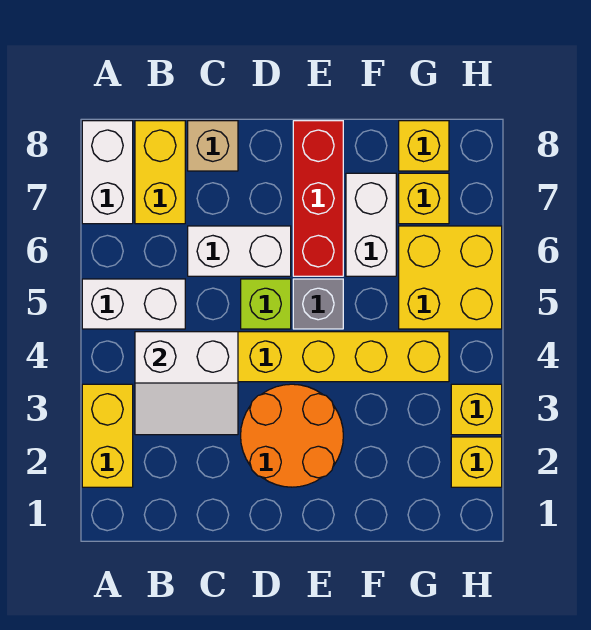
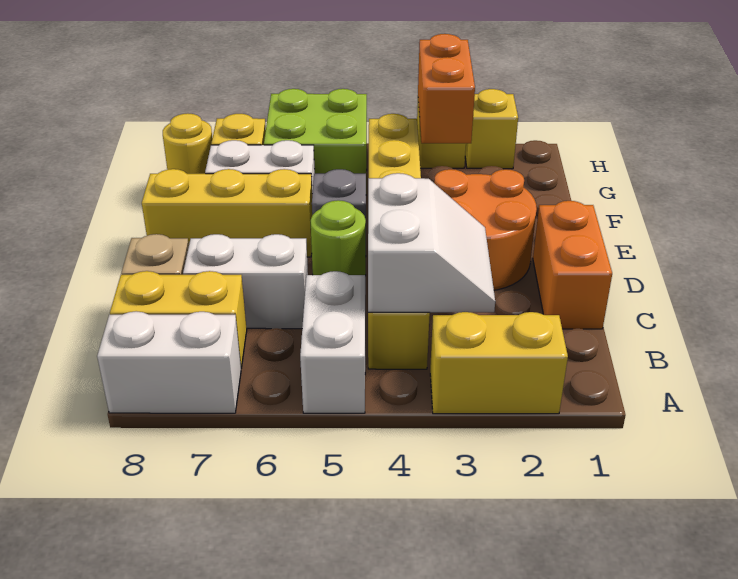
none -> orange 1x2 brick [533,201,612,329]
white 1x2 brick [188,226,291,276] -> white 1x2 brick turned to [183,234,308,329]
lime 1x1 brick [241,279,291,329] -> lime 1x1 round brick [311,200,366,276]
red 1x3 brick [293,121,343,276] -> yellow 1x3 brick [142,169,312,257]
none -> orange 1x2 brick [418,34,475,143]
yellow 2x2 brick [399,226,502,329] -> lime 2x2 brick [264,89,367,174]
yellow 1x1 brick [399,121,449,171] -> yellow 1x1 round brick [163,113,212,174]

